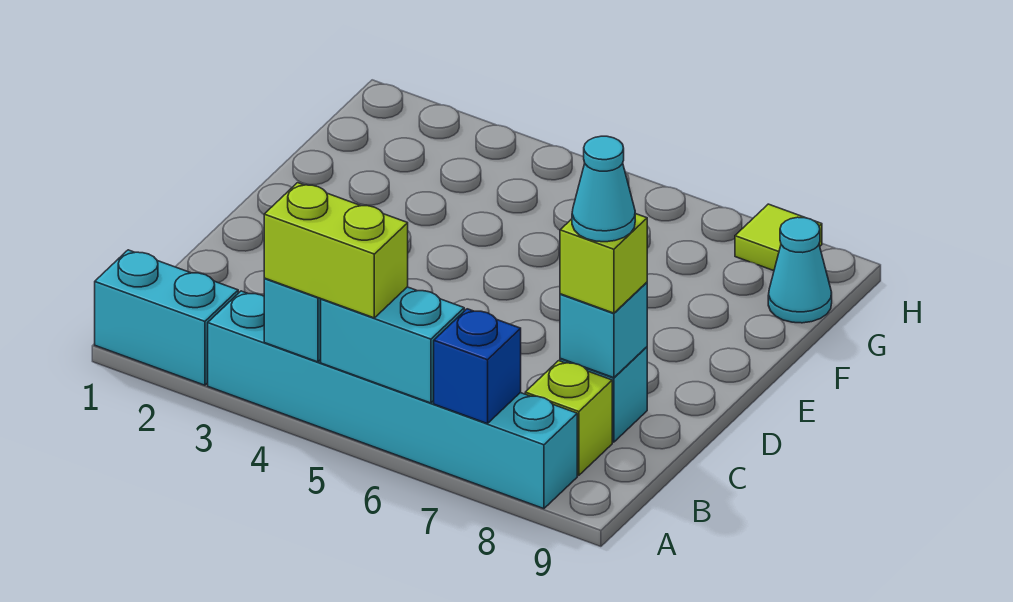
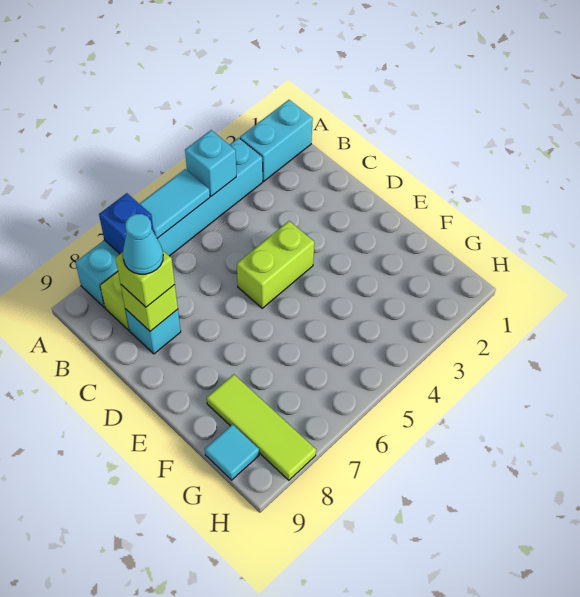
lime 1x2 brick [264,183,408,318] -> lime 1x2 brick moved to [237,221,314,308]
cyan 1x2 brick [321,287,464,403] -> cyan 1x2 tile [140,169,210,238]
cyan 1x1 brick [560,282,647,378] -> lime 1x1 brick [121,285,178,331]
cyan 1x1 cone [768,217,832,323] -> cyan 1x1 tile [205,424,259,480]
lime 1x1 tile [735,204,822,271] -> lime 1x3 tile [207,374,316,480]

